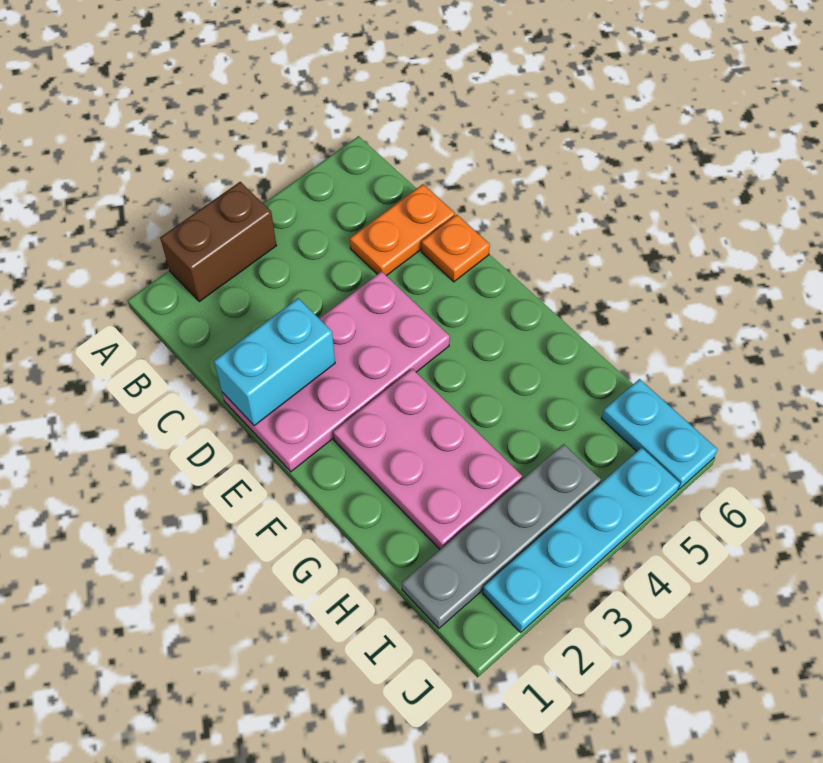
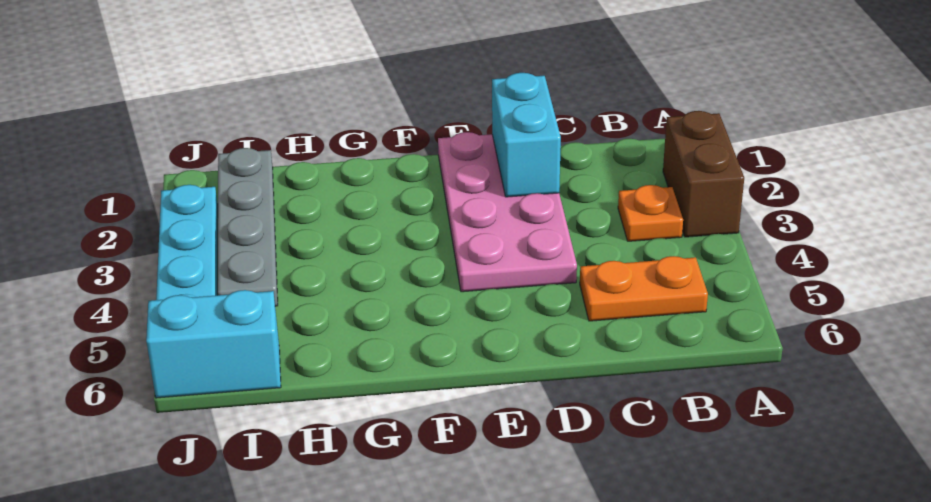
orange 1x2 plate [350,184,455,276] -> orange 1x2 plate turned to [580,256,708,321]
orange 1x1 plate [421,215,490,282] -> orange 1x1 plate moved to [618,185,683,241]
pink 2x3 plate [333,369,522,549] -> none
cyan 1x2 plate [601,379,718,490] -> cyan 1x2 brick [146,290,281,398]

